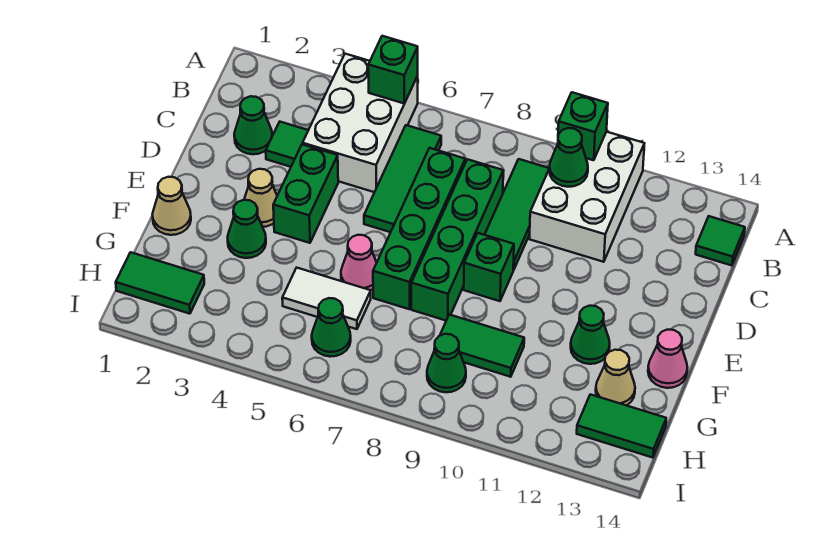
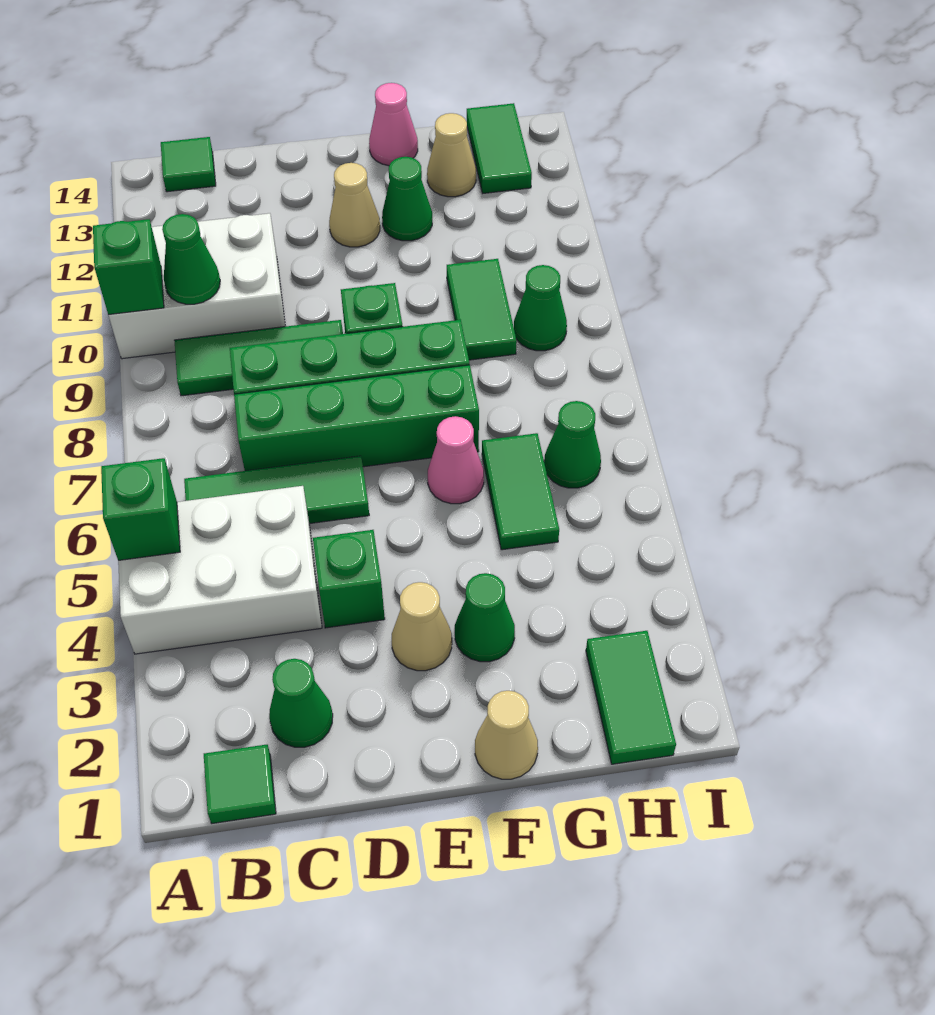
green 1x1 tile [266,122,308,167] -> green 1x1 tile moved to [204,745,276,823]
green 1x2 brick [273,144,338,243] -> green 1x1 brick [313,530,385,628]
none -> tan 1x1 cone [329,163,380,247]
white 1x2 tile [282,268,371,329] -> green 1x2 tile [482,433,559,550]

